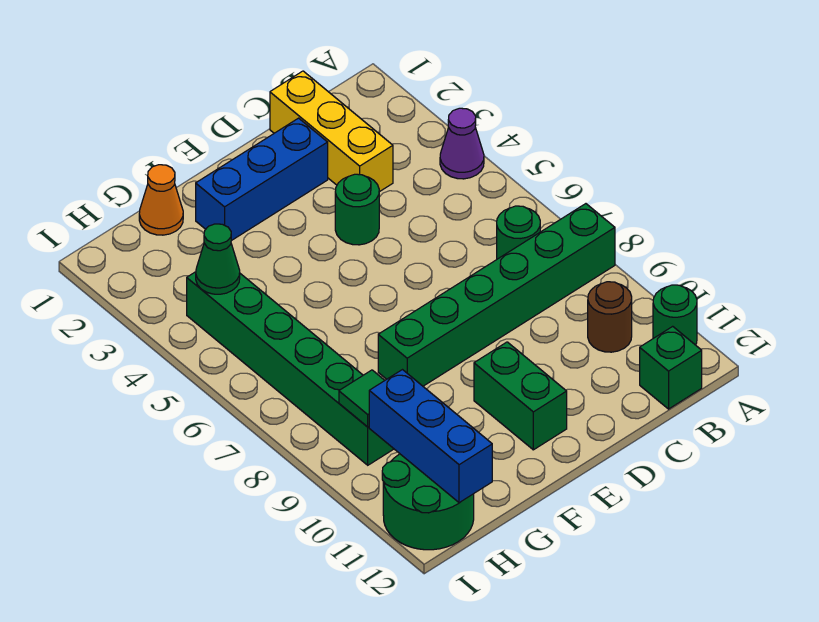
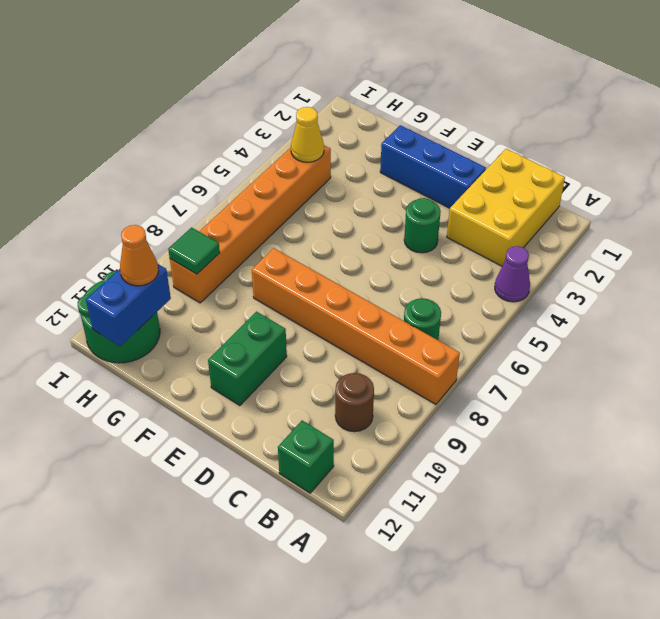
green 1x6 brick [378,204,615,386] -> orange 1x6 brick [252,248,460,404]
green 1x1 round brick [653,285,697,345] -> none
yellow 1x3 brick [270,71,393,192] -> yellow 2x3 brick [447,149,565,266]
orange 1x1 cone [139,165,183,235] -> orange 1x1 cone moved to [120,225,159,286]
green 1x6 brick [187,272,394,465] -> orange 1x6 brick [170,145,331,303]
green 1x1 cone [196,224,240,294] -> yellow 1x1 cone [291,107,324,162]
blue 1x3 brick [369,370,492,503] -> blue 1x2 brick [86,264,171,346]

